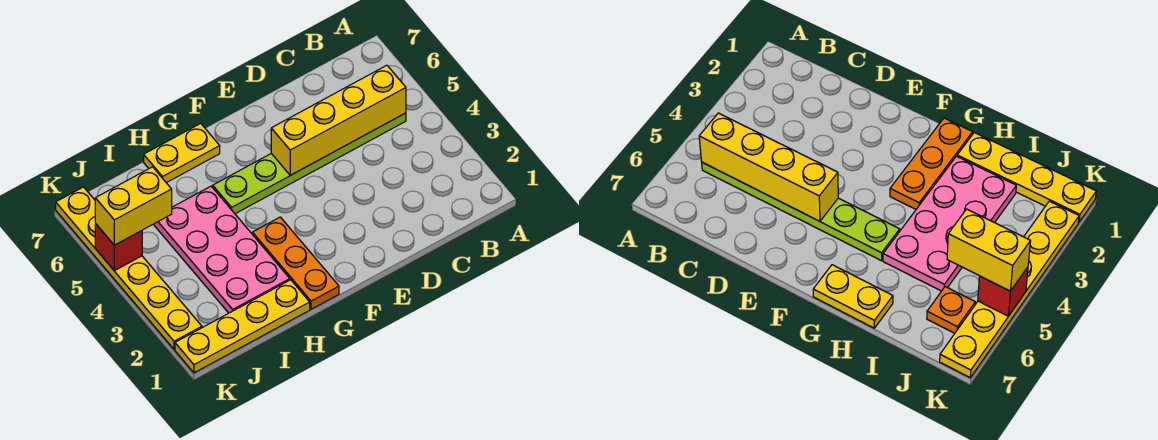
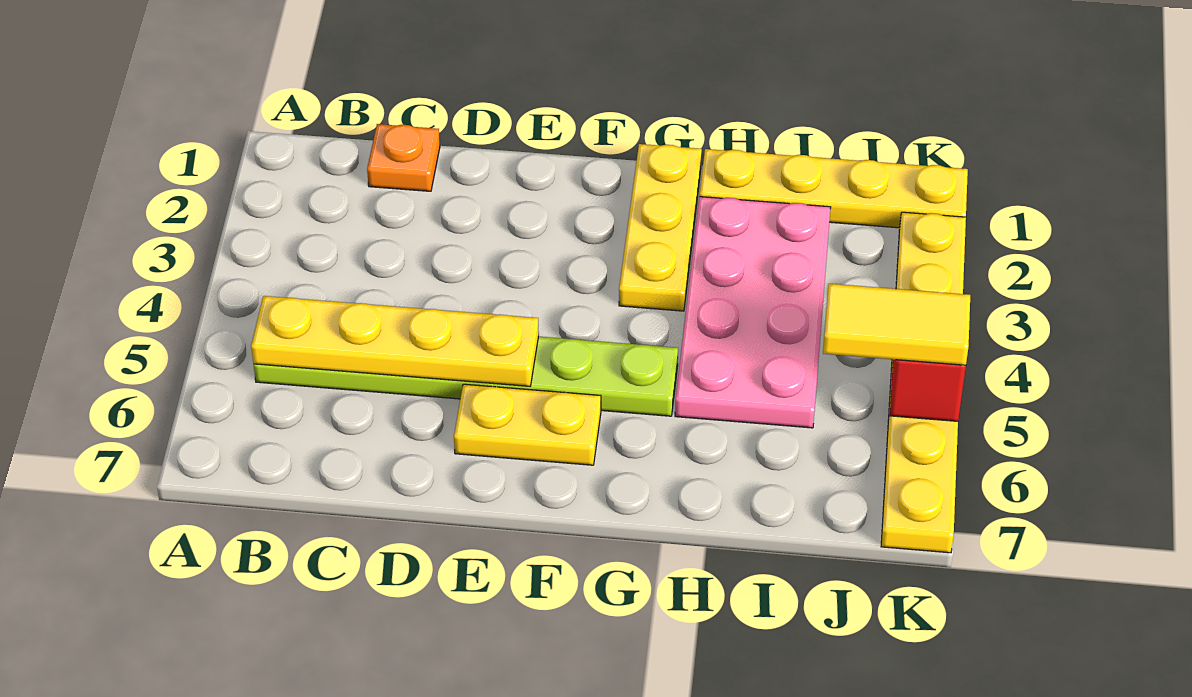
yellow 1x4 brick [271,65,406,175] -> yellow 1x4 plate [251,296,539,386]
orange 1x3 plate [252,217,339,309] -> yellow 1x3 plate [619,144,702,311]
yellow 1x2 plate [144,123,220,183] -> yellow 1x2 plate moved to [454,384,601,465]
yellow 1x2 brick [95,167,172,245] -> yellow 1x2 tile [823,284,970,365]
orange 1x1 plate [927,287,975,333] -> orange 1x1 plate moved to [367,124,440,191]

